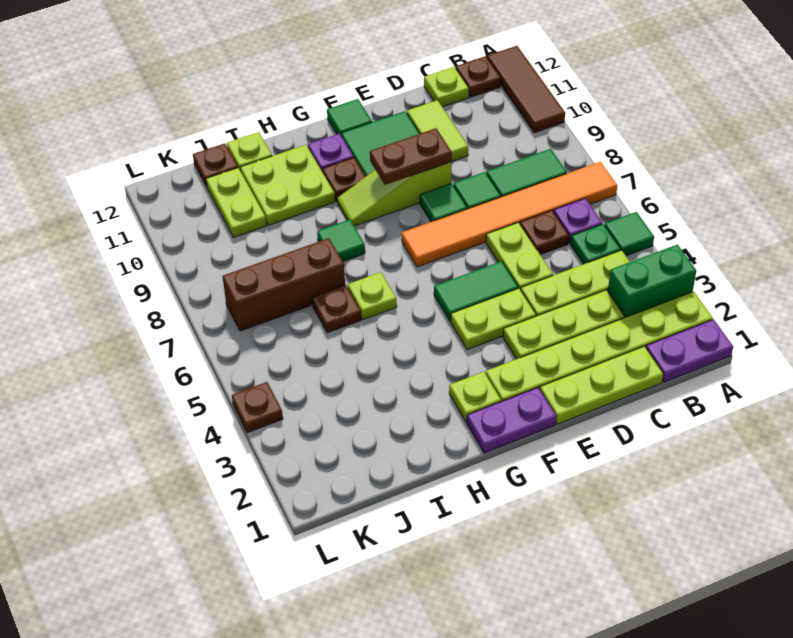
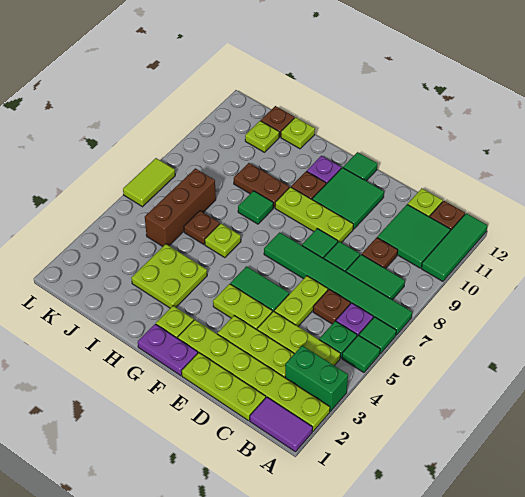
purple 1x2 plate [646,319,733,382] -> purple 1x2 tile [250,397,313,452]
none -> green 1x1 tile [359,317,396,354]
orange 1x6 tile [402,162,617,267] -> green 1x6 tile [264,232,412,335]
brown 1x3 tile [487,46,565,133] -> green 1x3 tile [421,213,487,281]
none -> green 2x2 tile [377,204,450,268]
lime 1x2 tile [407,100,468,161] -> lime 1x2 tile moved to [123,158,175,207]
lime 1x3 slope [337,162,452,226] -> lime 1x3 plate [275,187,354,243]
brown 1x2 plate [370,128,452,185] -> brown 1x2 plate moved to [234,163,289,208]
lime 2x2 plate [240,145,335,225] -> lime 2x2 plate moved to [131,244,207,308]
brown 1x3 brick [223,238,345,331] -> brown 1x3 brick turned to [145,168,216,246]
lime 1x2 plate [206,168,266,237] -> lime 1x1 plate [245,121,279,152]
brown 1x1 plate [232,382,283,433] -> brown 1x1 plate moved to [362,237,398,269]

